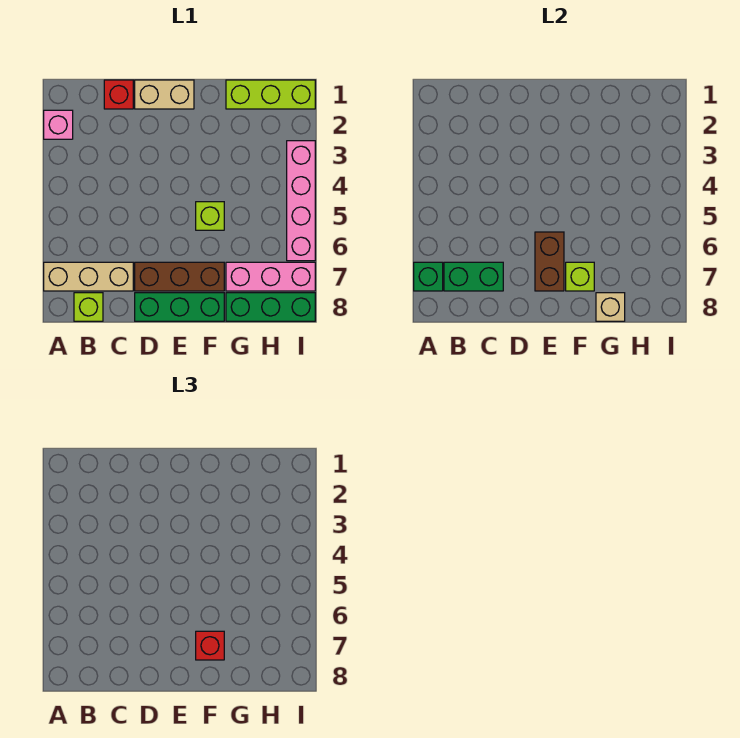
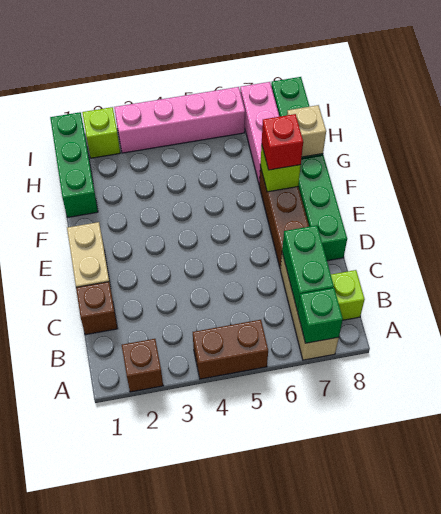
pink 1x1 brick [44,110,73,139] -> brown 1x1 brick [122,339,163,392]
red 1x1 brick [104,80,133,109] -> brown 1x1 brick [76,282,118,335]
brown 1x2 brick [535,232,564,291] -> brown 1x2 brick moved to [193,320,268,379]
lime 1x1 brick [196,202,224,230] -> lime 1x1 brick moved to [82,107,120,158]
lime 1x3 brick [226,80,315,109] -> green 1x3 brick [50,112,98,217]

